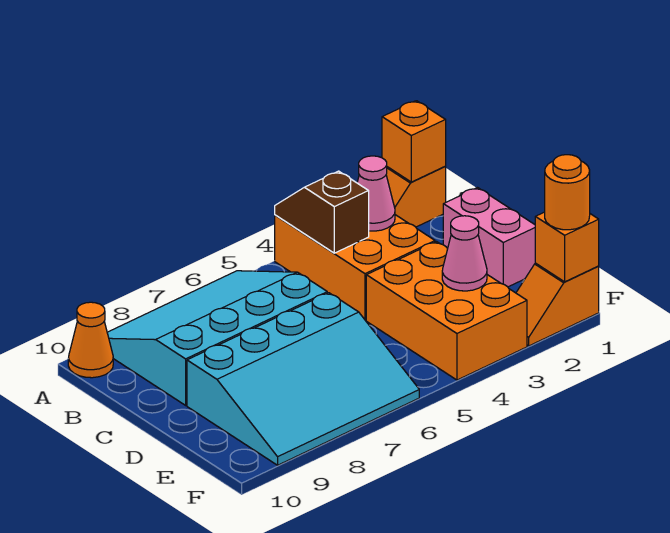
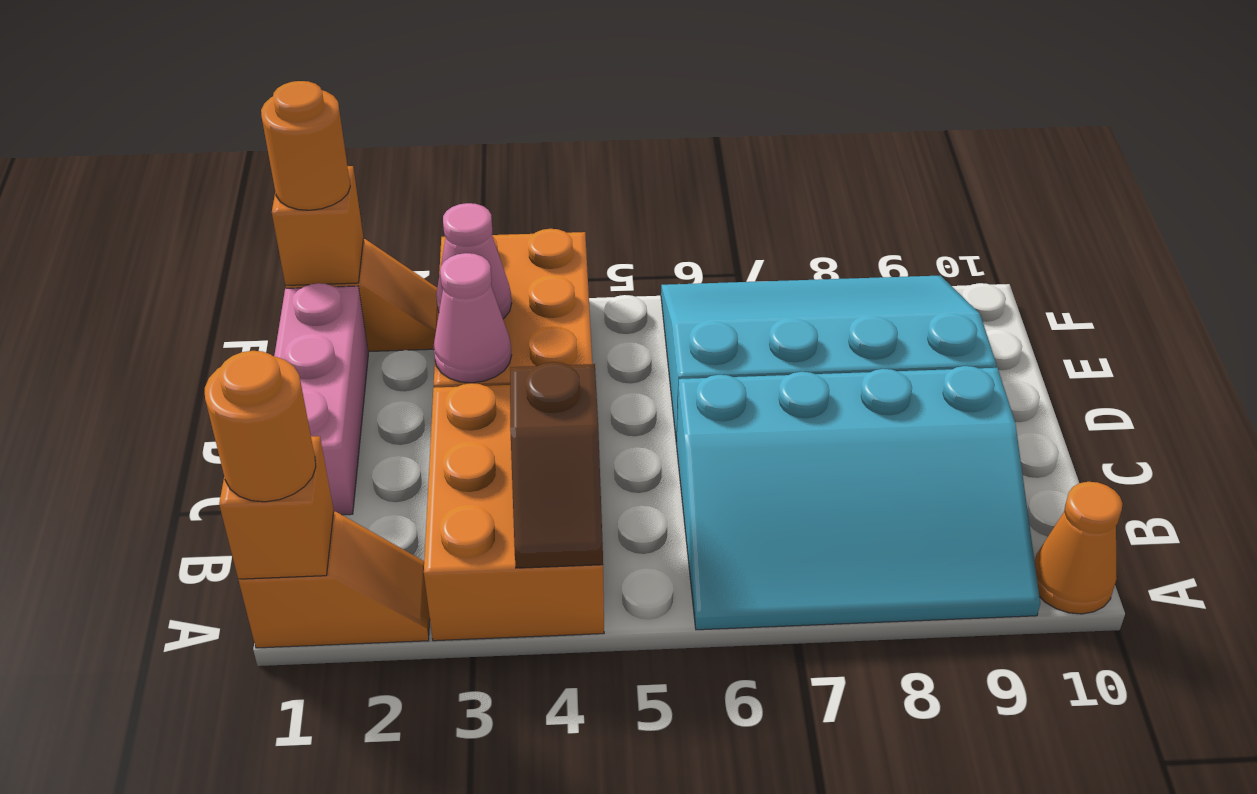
none -> orange 1x1 round brick [205,351,316,502]
pink 1x1 cone [357,156,395,231] -> pink 1x1 cone moved to [434,253,512,383]
pink 1x2 brick [443,188,535,287] -> pink 1x3 brick [274,283,368,515]

